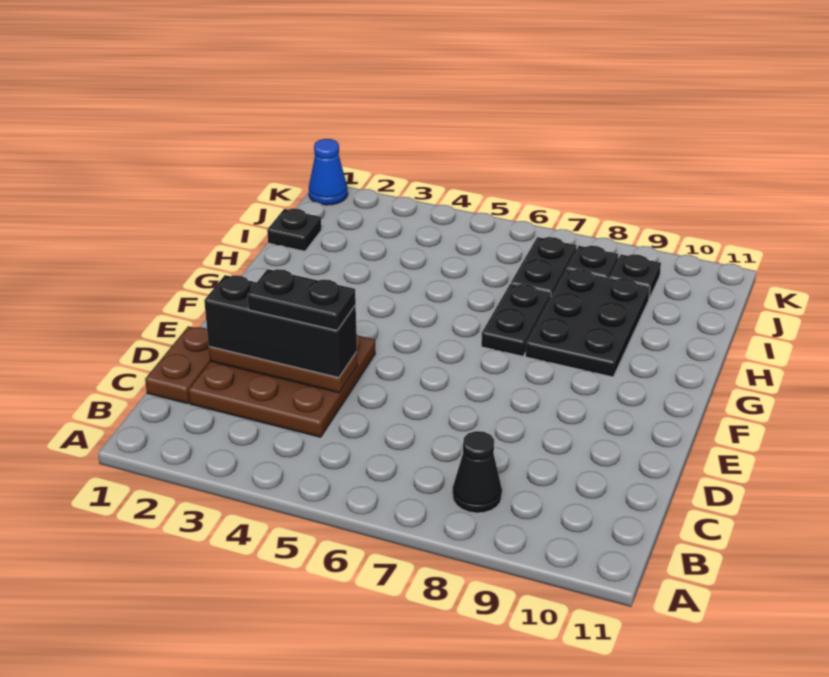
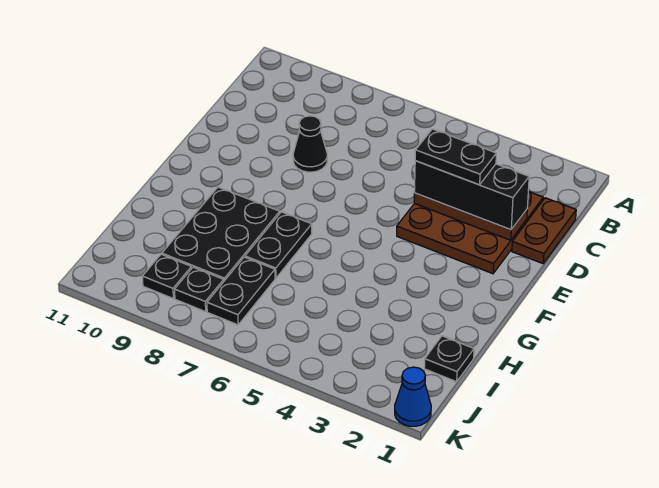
black 1x1 cone [453,431,502,513] -> black 1x1 cone moved to [293,116,327,172]

